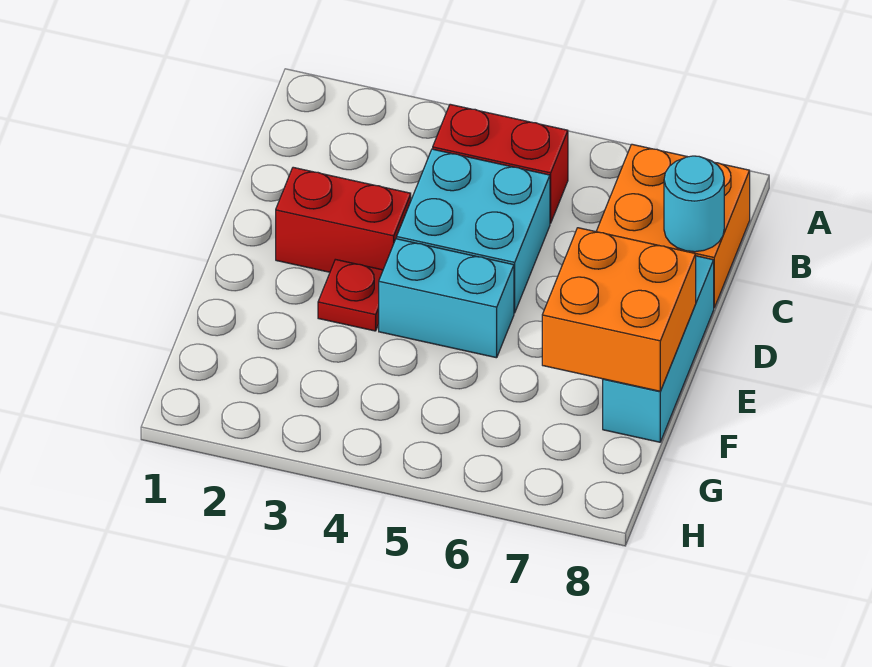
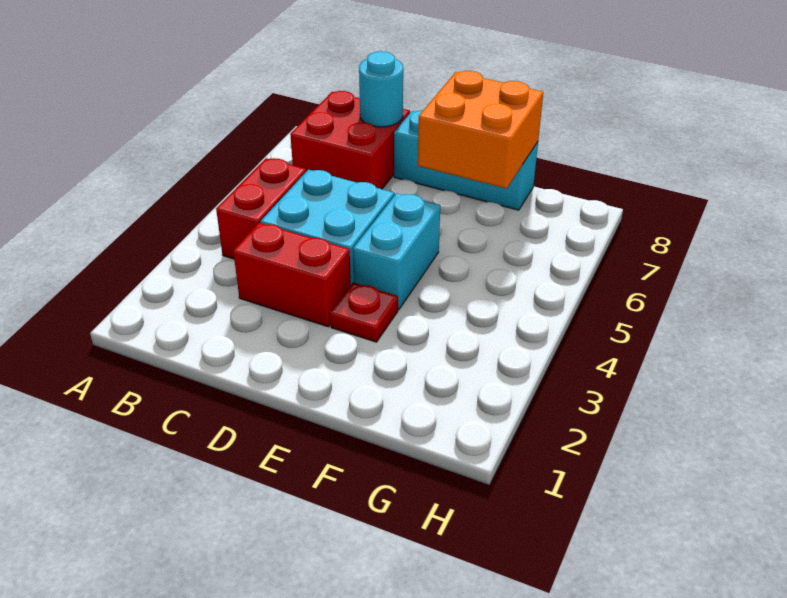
orange 2x2 brick [596,144,750,308] -> red 2x2 brick [290,91,410,189]
red 1x2 brick [276,167,411,272] -> red 1x2 brick turned to [233,223,351,327]

